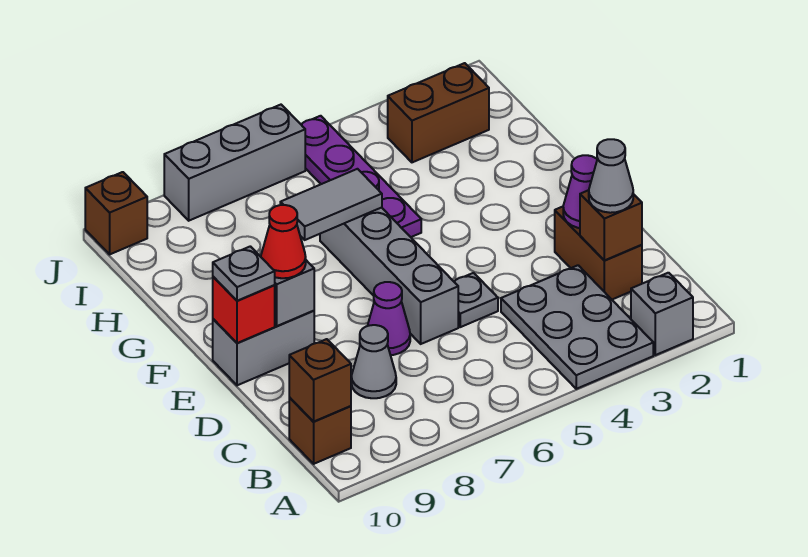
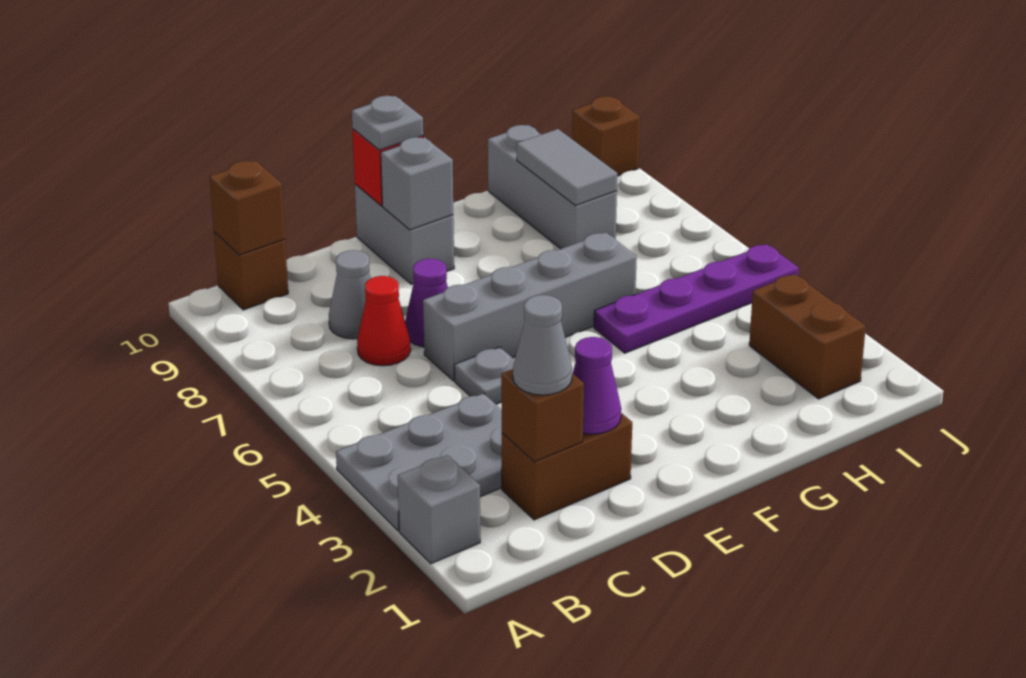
red 1x1 cone [261,205,306,278] -> red 1x1 cone moved to [357,276,411,366]
grey 1x2 tile [280,169,382,240] -> grey 1x2 tile moved to [517,129,617,206]
grey 1x3 brick [164,105,305,221] -> grey 1x3 brick moved to [488,125,617,249]

